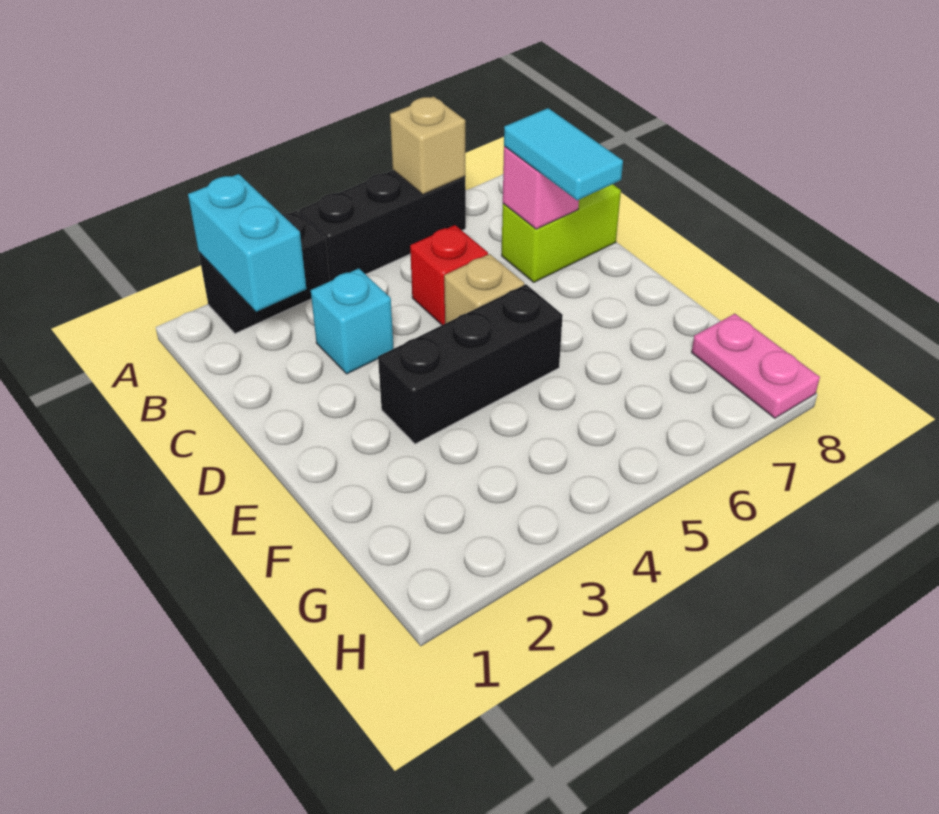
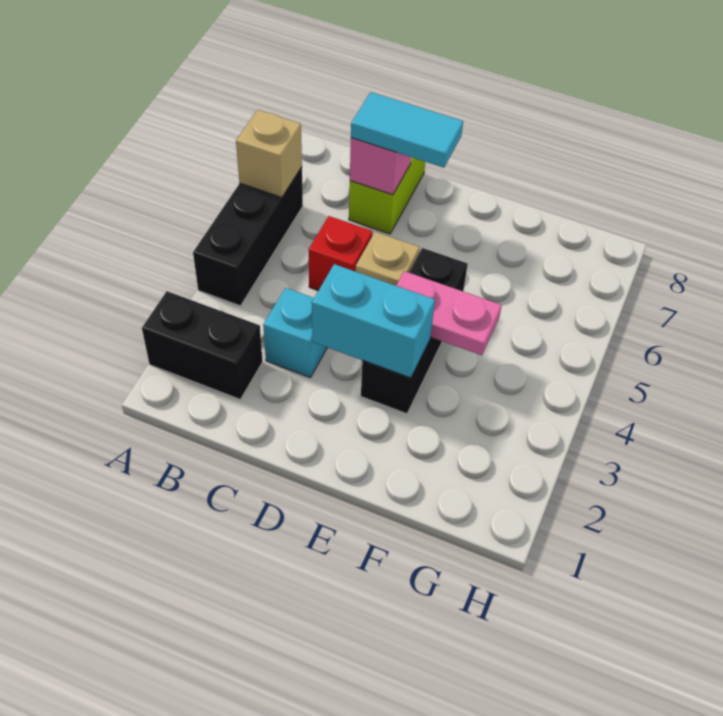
black 1x2 brick [199,211,330,334] -> black 1x2 brick turned to [142,291,263,399]
cyan 1x2 brick [188,174,306,312] -> cyan 1x2 brick moved to [312,264,435,378]
pink 1x2 plate [692,314,820,418] -> pink 1x2 plate moved to [396,271,502,355]

